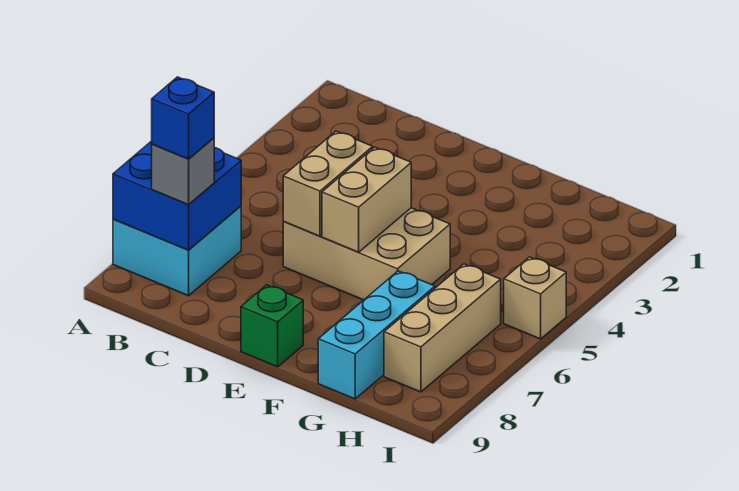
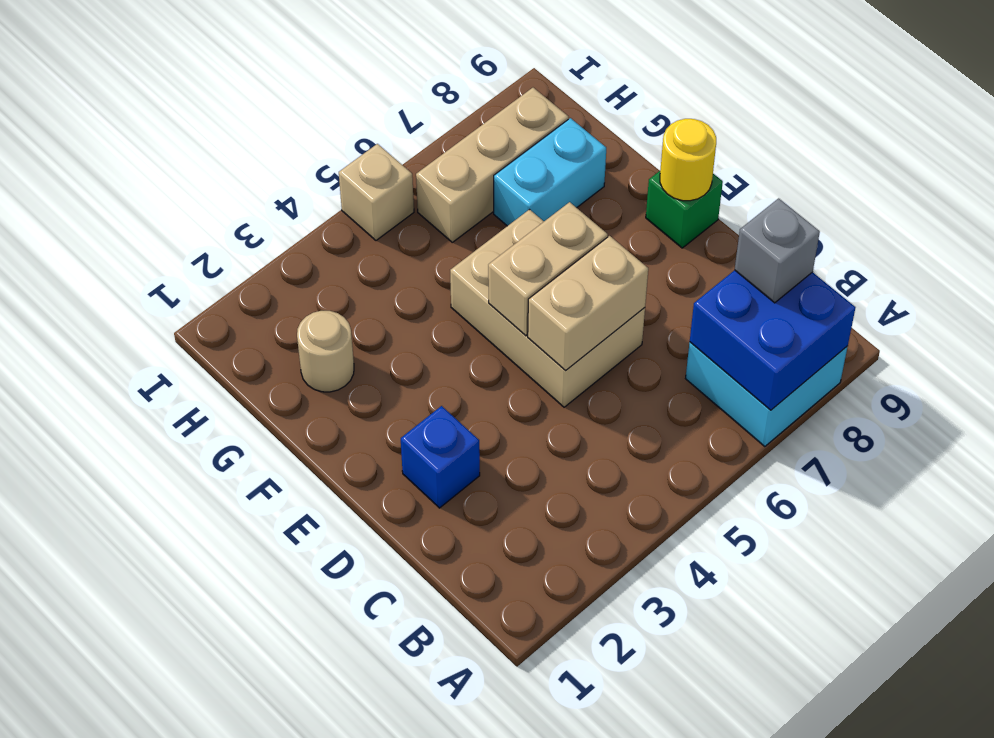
blue 1x1 brick [152,77,214,159] -> blue 1x1 brick moved to [401,406,480,508]
none -> yellow 1x1 round brick [660,119,716,201]
none -> tan 1x1 round brick [297,311,354,392]
cyan 1x3 brick [318,271,435,399] -> cyan 1x2 brick [494,118,606,226]

